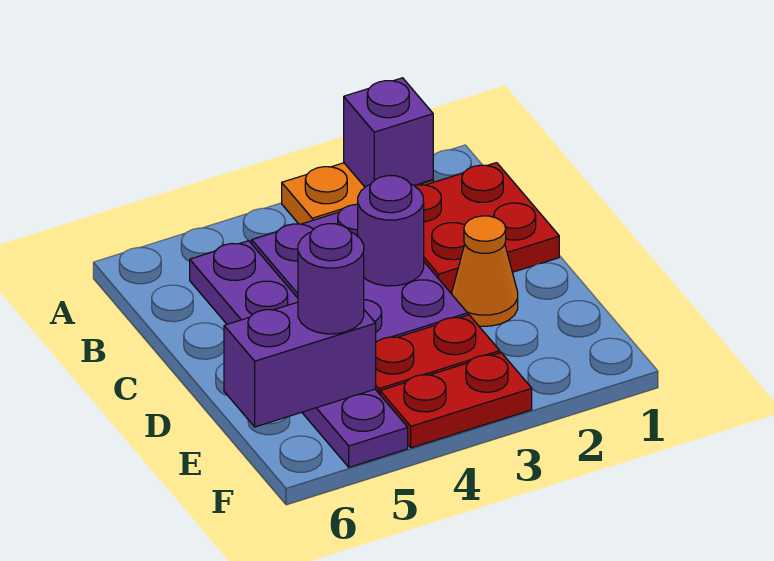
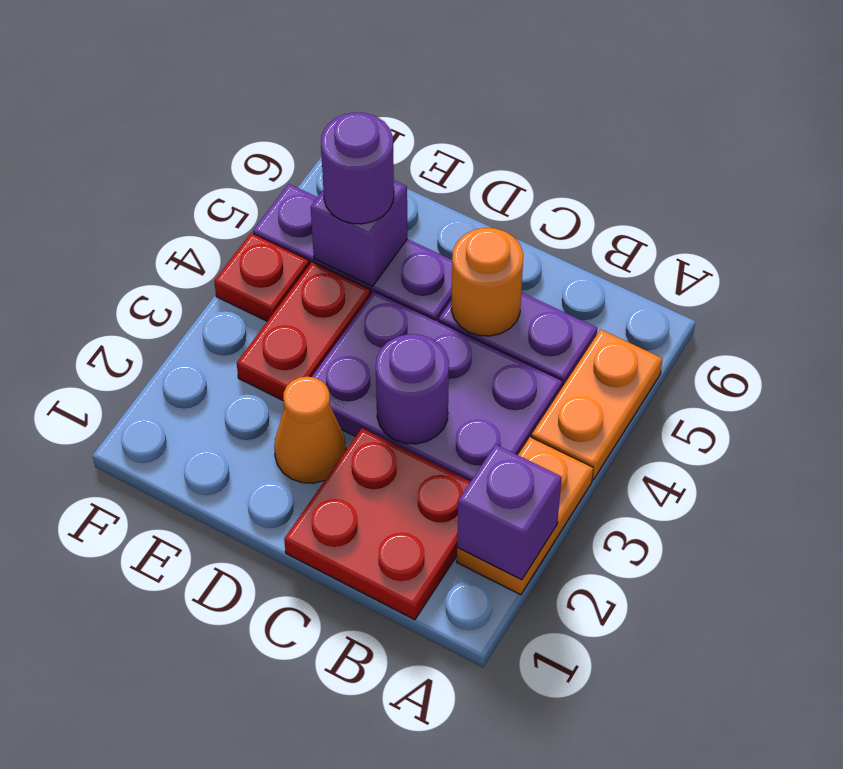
none -> orange 1x2 plate [532,329,663,480]
none -> orange 1x1 round brick [451,228,523,336]
purple 1x2 brick [224,302,376,427] -> purple 1x1 brick [311,181,407,286]
red 1x2 plate [380,353,532,448] -> red 1x1 plate [214,233,309,321]

